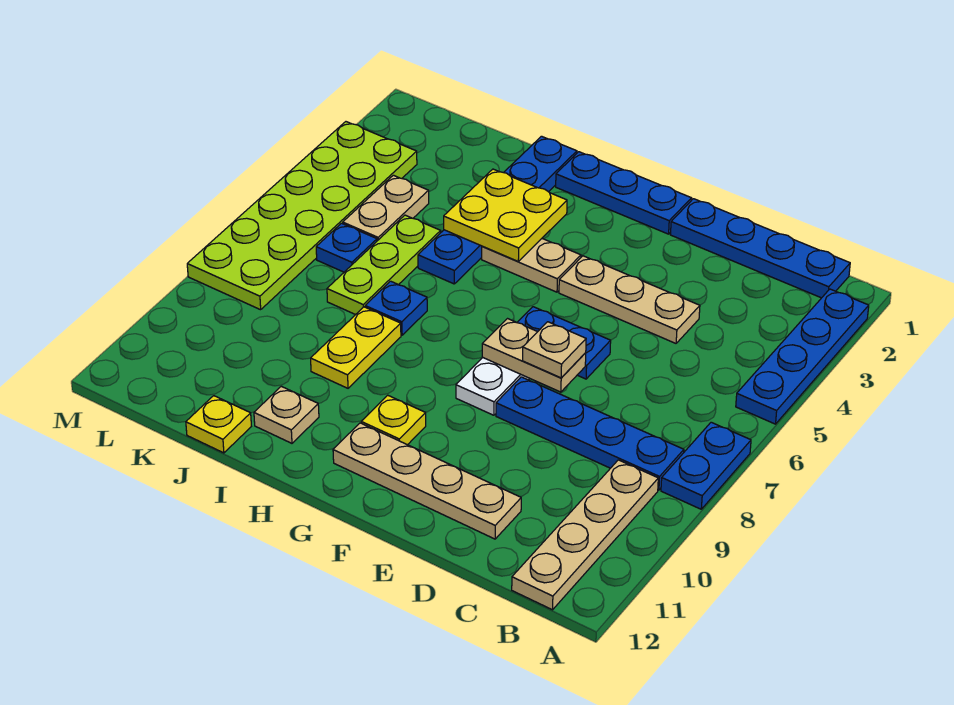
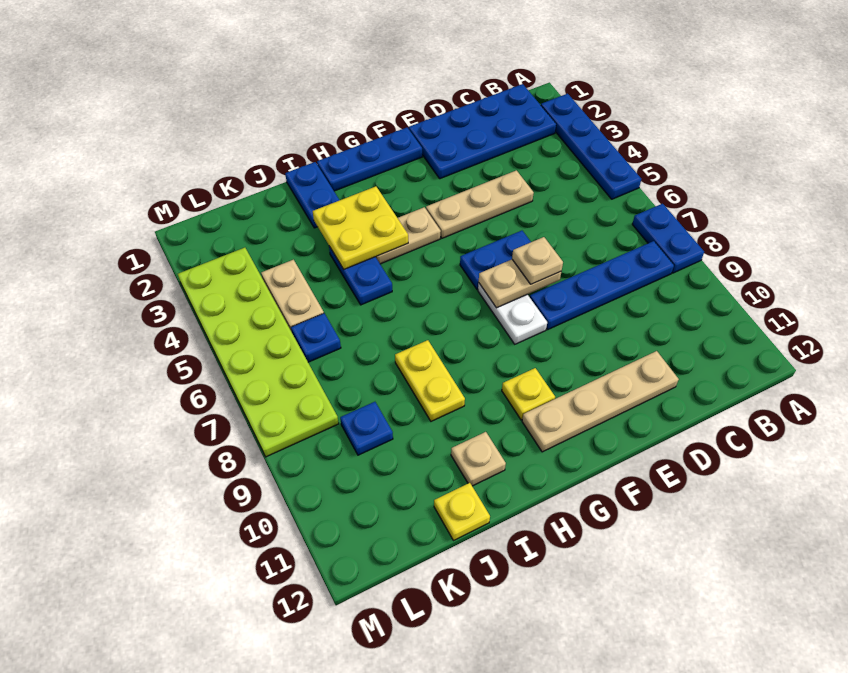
blue 1x4 plate [670,199,850,298] -> blue 2x4 plate [409,84,556,179]
tan 1x4 plate [512,460,658,610] -> none
blue 1x1 plate [365,281,427,335] -> blue 1x1 plate moved to [340,402,393,455]
lime 1x3 plate [327,215,441,315] -> none

